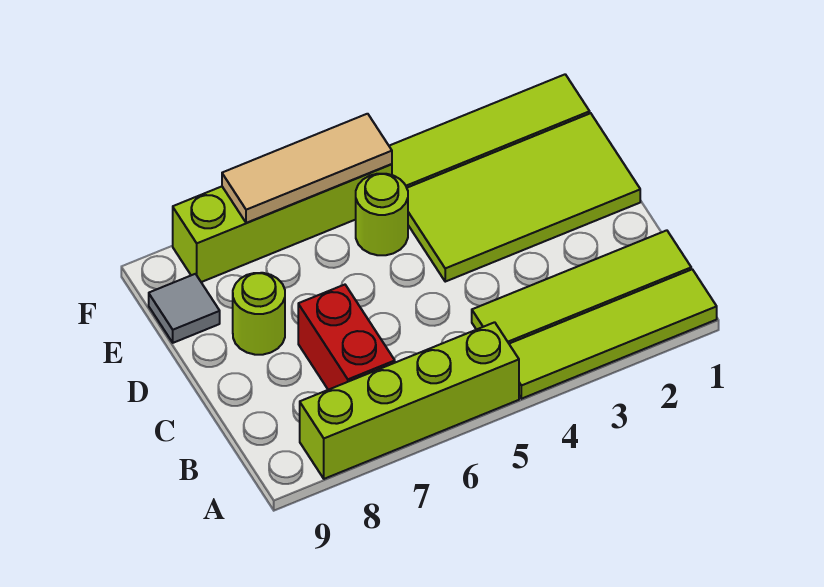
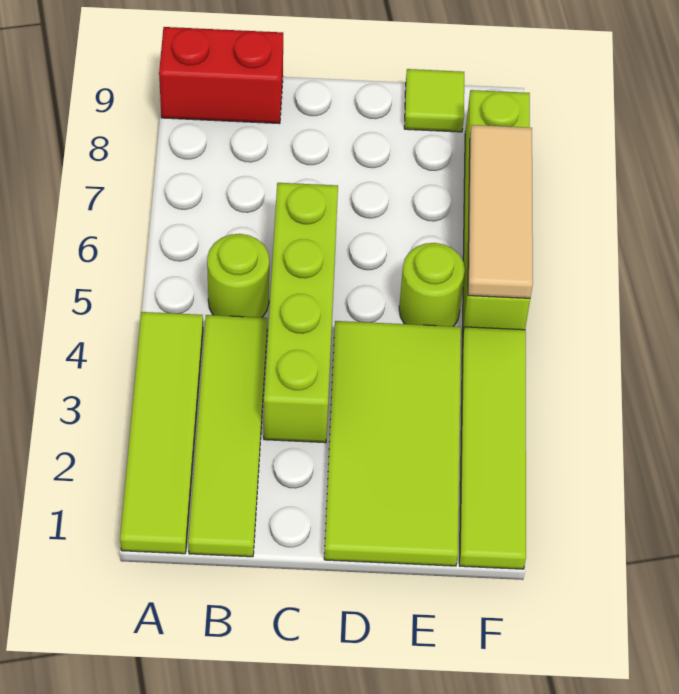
lime 1x4 brick [300,322,519,479] -> lime 1x4 brick moved to [264,183,338,443]
red 1x2 brick [298,285,395,390] -> red 1x2 brick moved to [159,27,283,124]
lime 1x1 round brick [233,273,285,355] -> lime 1x1 round brick moved to [207,234,269,317]
grey 1x1 tile [149,274,220,343] -> lime 1x1 tile [404,69,464,132]

